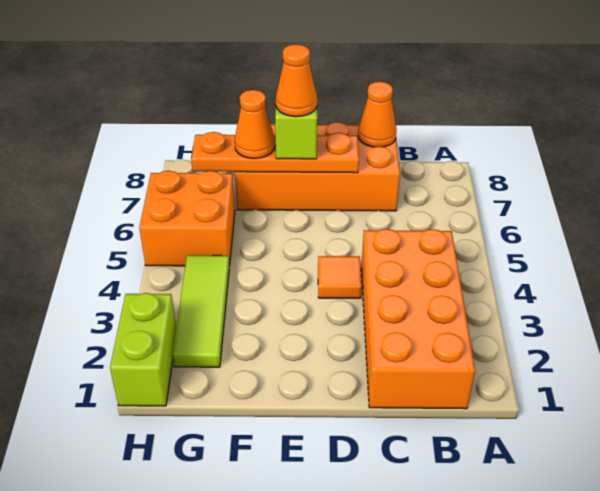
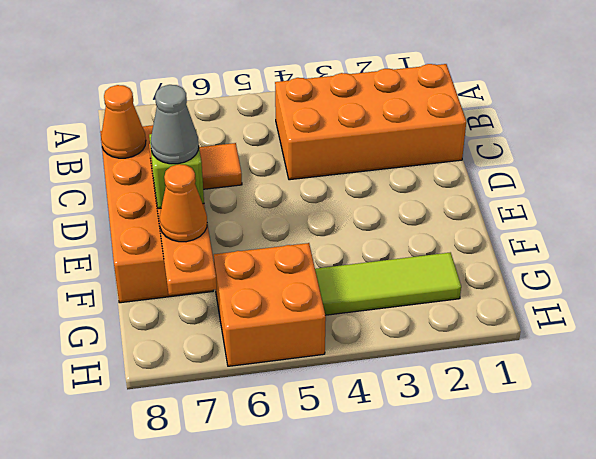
orange 1x1 tile [318,256,362,298] -> orange 1x1 tile moved to [199,143,242,189]
orange 1x1 cone [276,44,317,117] -> grey 1x1 cone [151,85,199,164]
lime 1x2 brick [110,293,176,406] -> none

